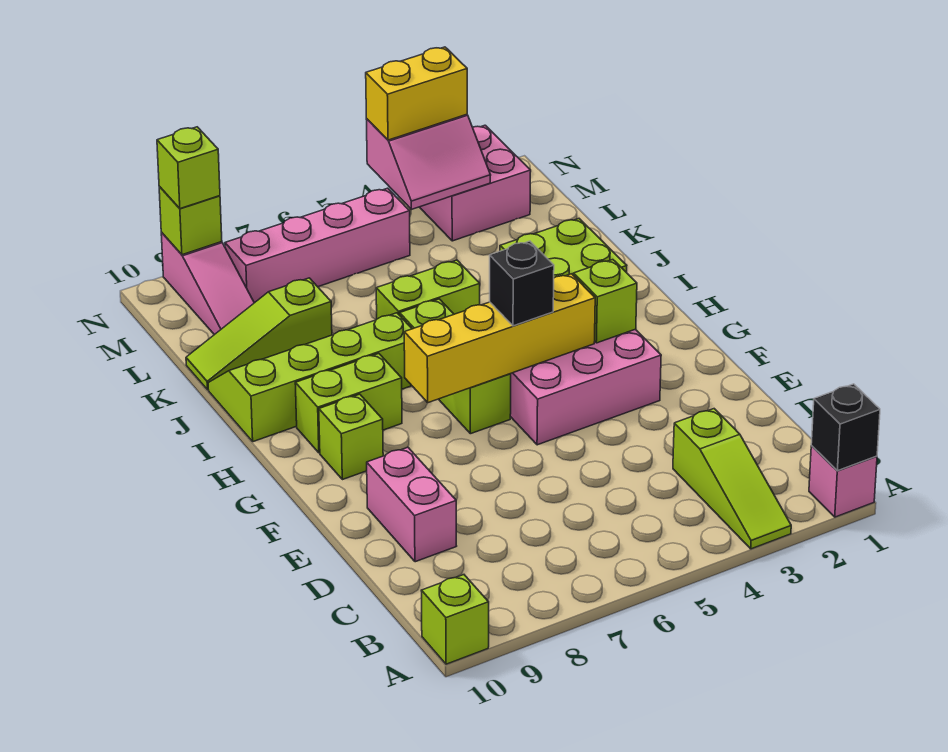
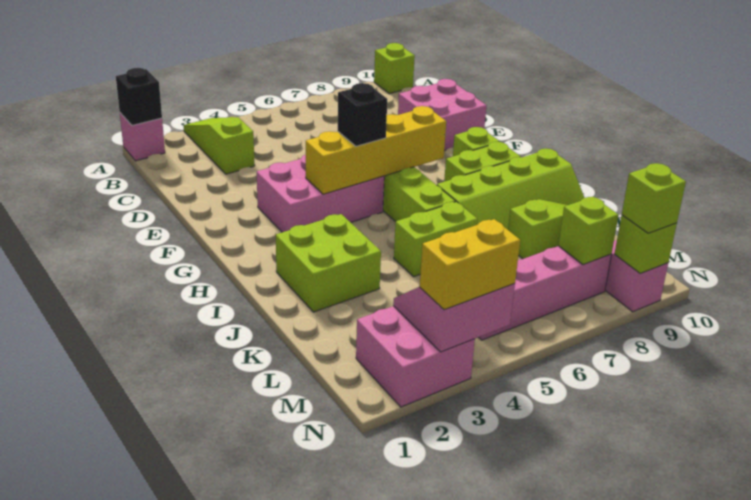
pink 1x2 brick [367,447,456,562] -> pink 2x2 brick [398,79,487,151]
lime 1x1 brick [573,260,637,343] -> lime 1x1 brick moved to [558,197,619,265]

